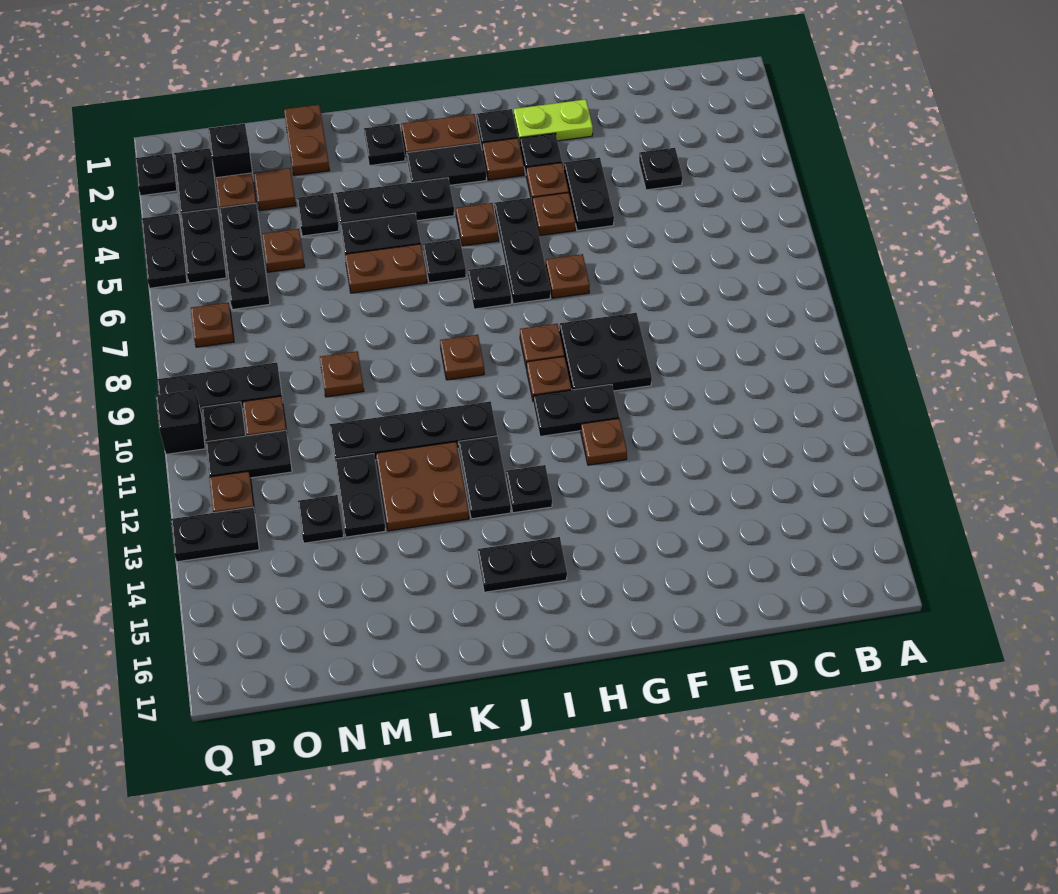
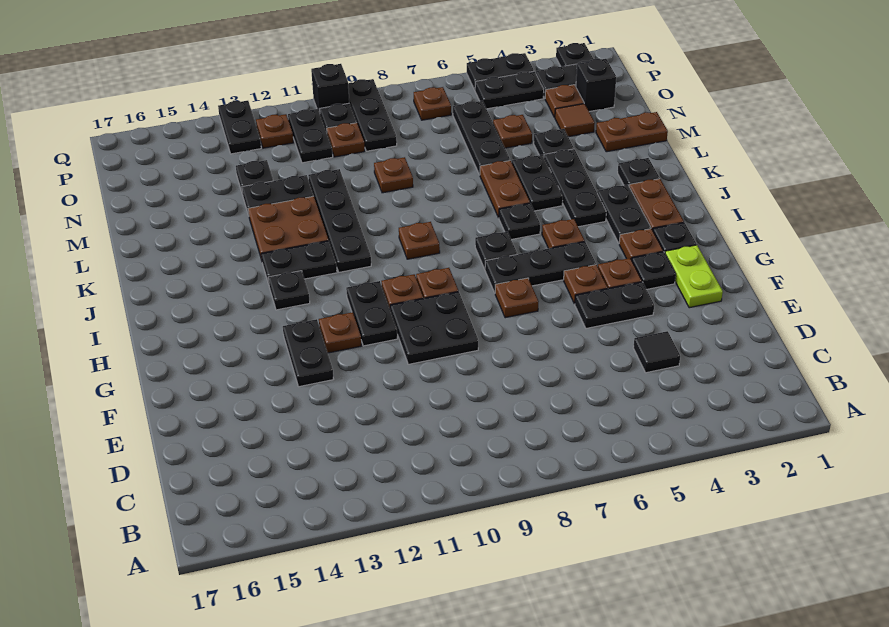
black 1x1 plate [639,148,683,190] -> black 1x1 tile [633,331,680,373]
black 1x2 plate [478,537,567,592] -> black 1x2 plate moved to [283,319,333,387]
black 1x3 plate [219,203,270,309] -> black 1x3 plate turned to [453,101,510,175]

